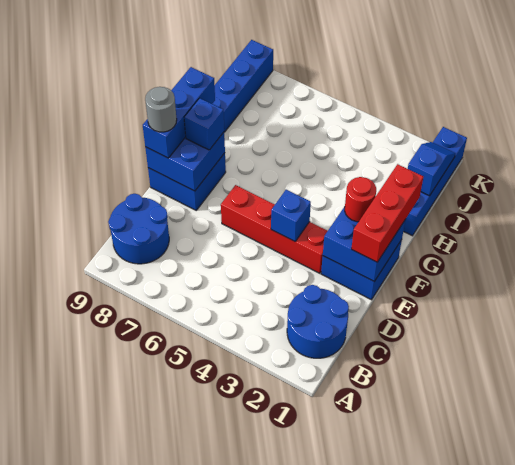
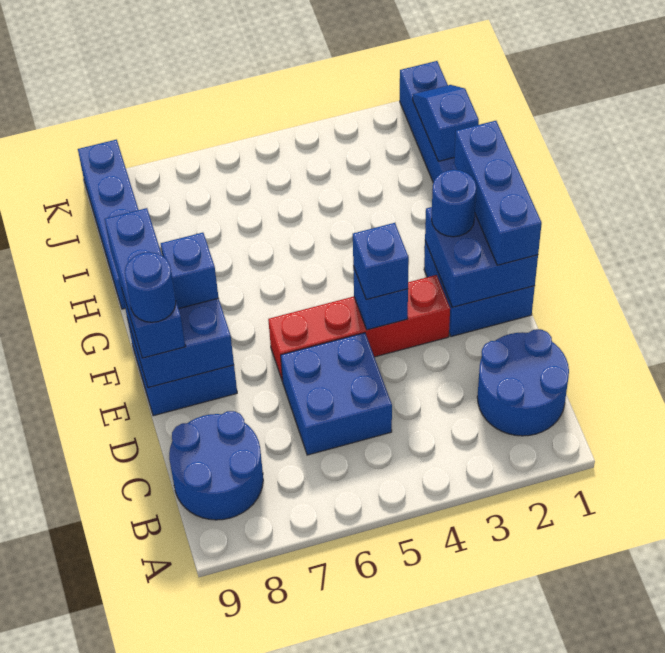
none -> blue 2x2 brick [281,333,392,455]
red 1x3 brick [351,164,423,262] -> blue 1x3 brick [454,121,542,265]
none -> blue 1x1 brick [353,223,409,300]
grey 1x1 round brick [145,87,177,132] -> blue 1x1 round brick [125,252,176,322]
red 1x1 round brick [345,177,376,222] -> blue 1x1 round brick [432,170,476,237]

